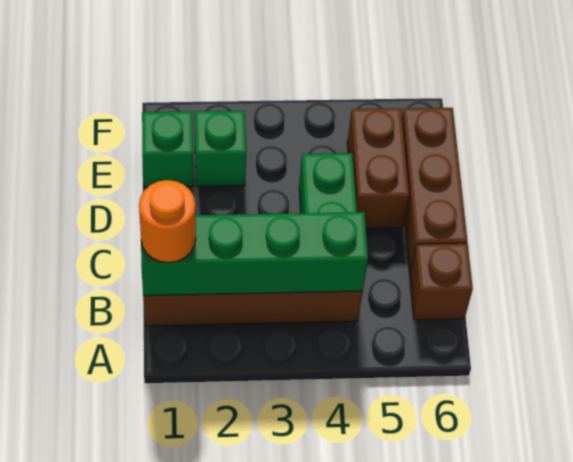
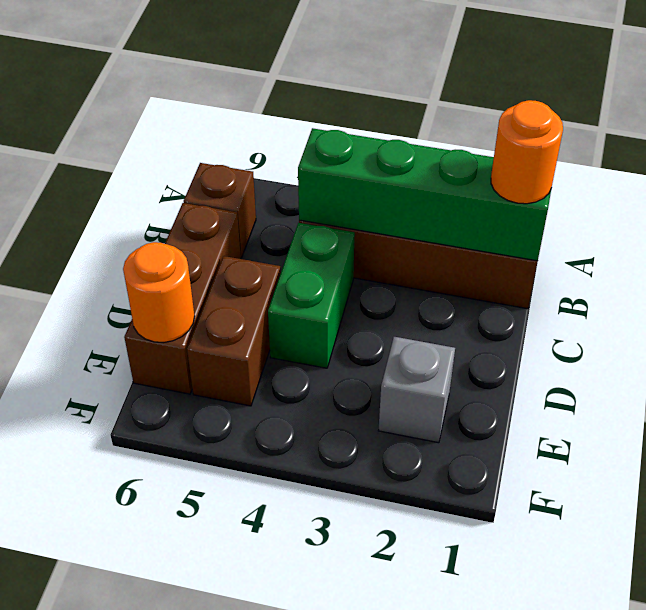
green 1x1 brick [142,111,193,187] -> none
green 1x1 brick [195,111,246,187] -> grey 1x1 brick [378,337,455,443]
none -> orange 1x1 round brick [123,242,195,342]

